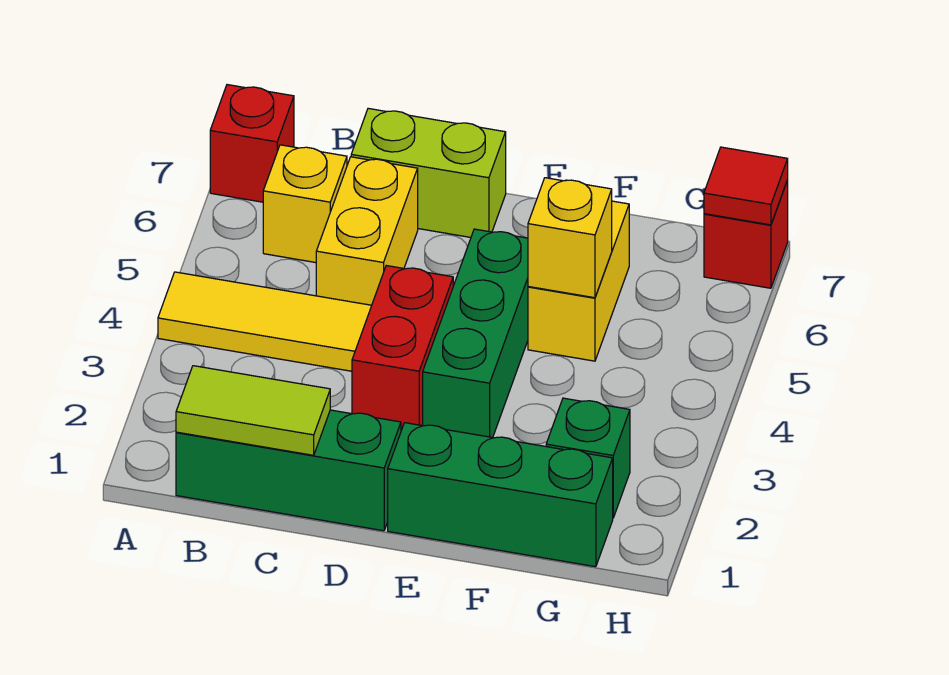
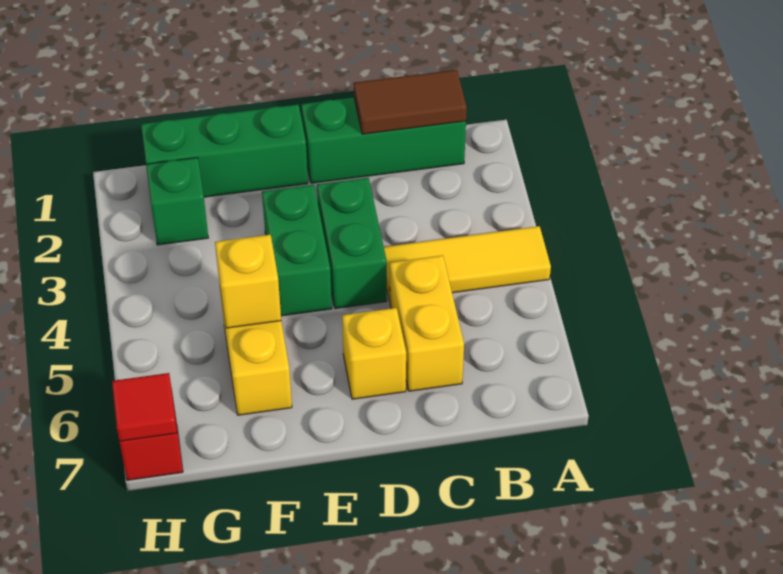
red 1x1 brick [210,85,294,202] -> none
lime 1x2 tile [176,366,330,455] -> brown 1x2 tile [354,70,467,134]
yellow 1x1 brick [263,145,347,263] -> yellow 1x1 brick moved to [342,308,406,399]
lime 1x2 brick [351,108,506,237] -> none
red 1x2 brick [352,266,453,430] -> green 1x2 brick [317,178,387,309]
green 1x3 brick [423,229,528,438] -> green 1x2 brick [262,185,332,316]

